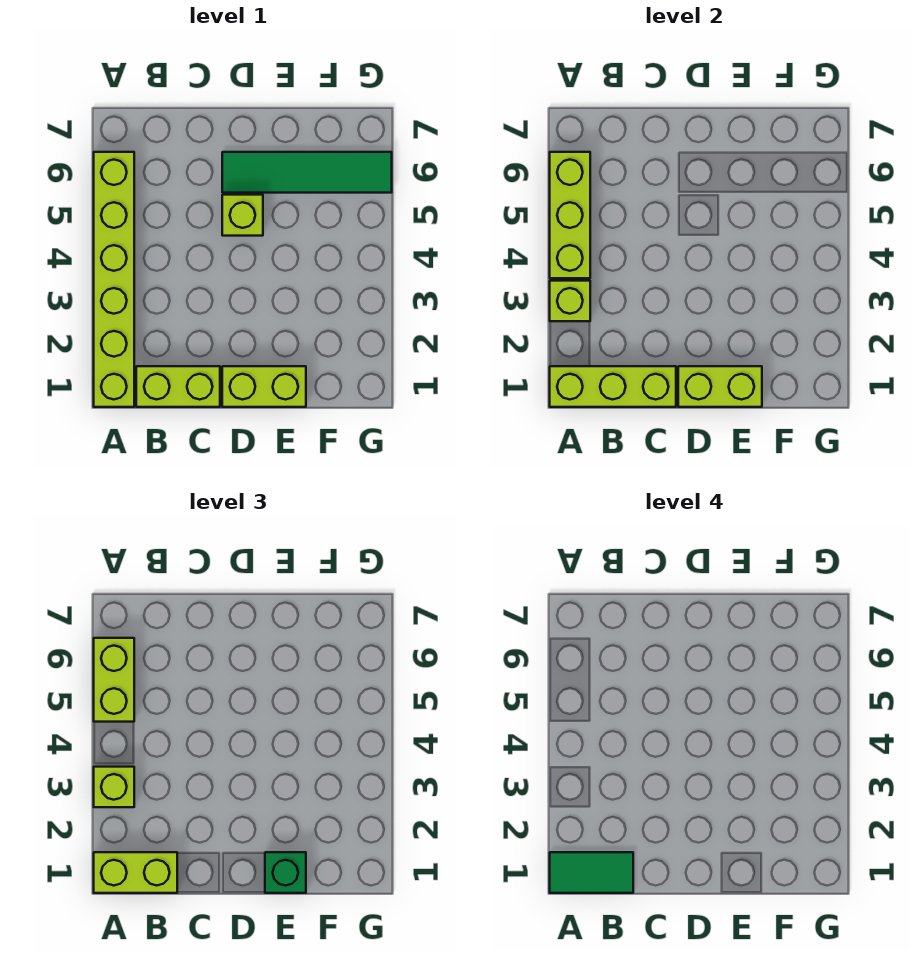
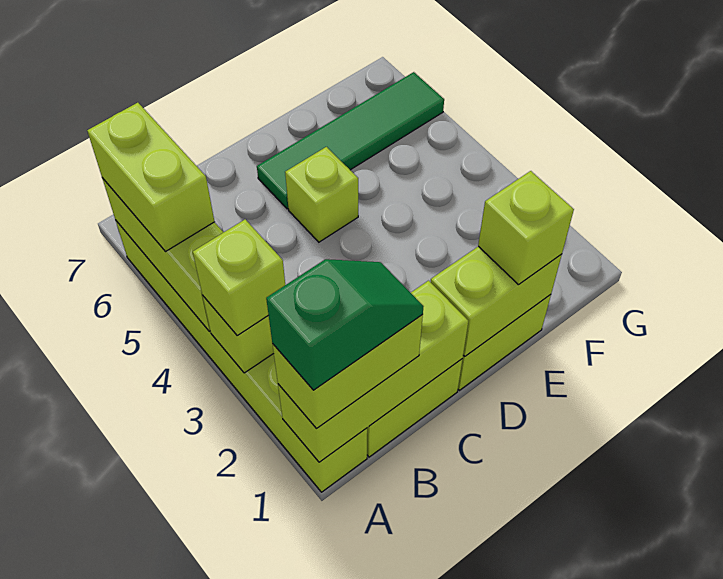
green 1x2 tile [550,852,633,893] -> green 1x2 slope [266,259,424,390]
green 1x1 brick [265,852,306,893] -> lime 1x1 brick [478,171,574,285]

